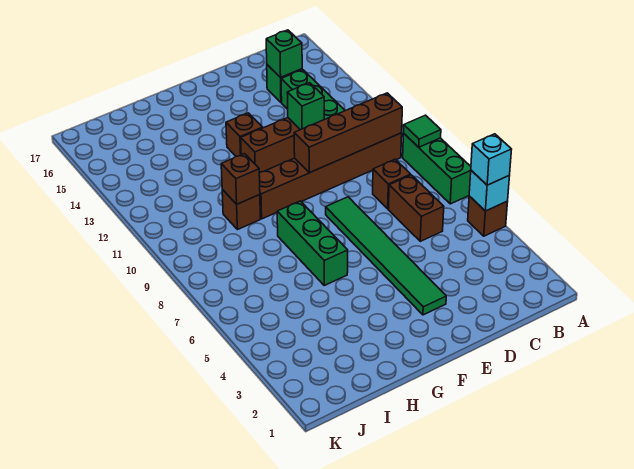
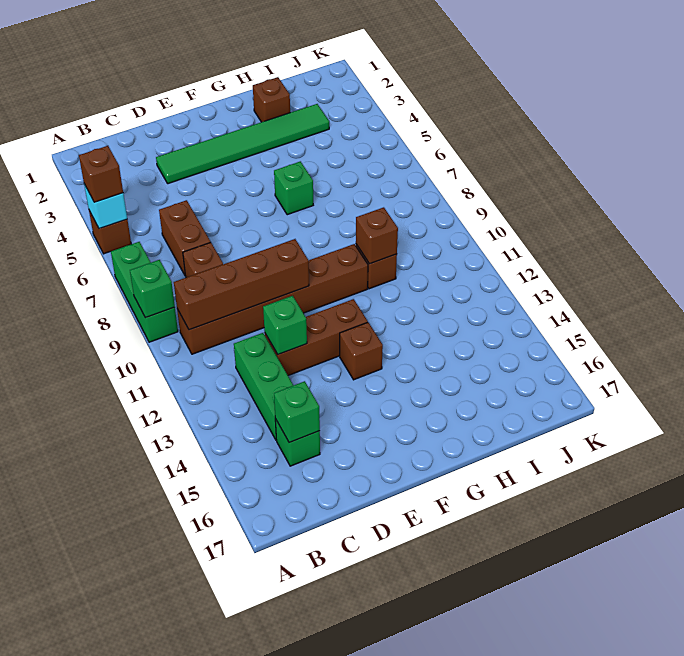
cyan 1x1 brick [471,134,512,185] -> brown 1x1 brick [79,146,123,202]
green 1x1 tile [404,115,441,147] -> green 1x1 brick [130,260,175,318]
green 1x6 tile [326,197,446,315] -> green 1x6 tile turned to [156,104,329,184]
green 1x3 brick [277,201,348,285] -> green 1x1 brick [274,161,313,215]
none -> brown 1x1 brick [253,77,290,122]

